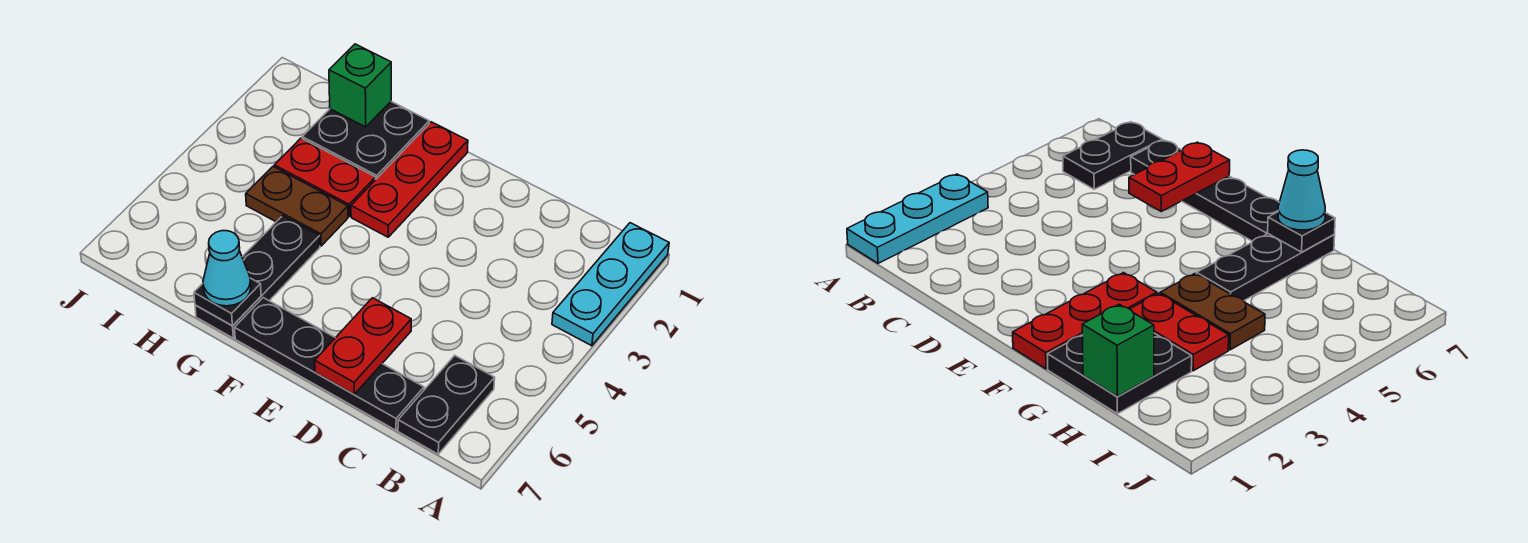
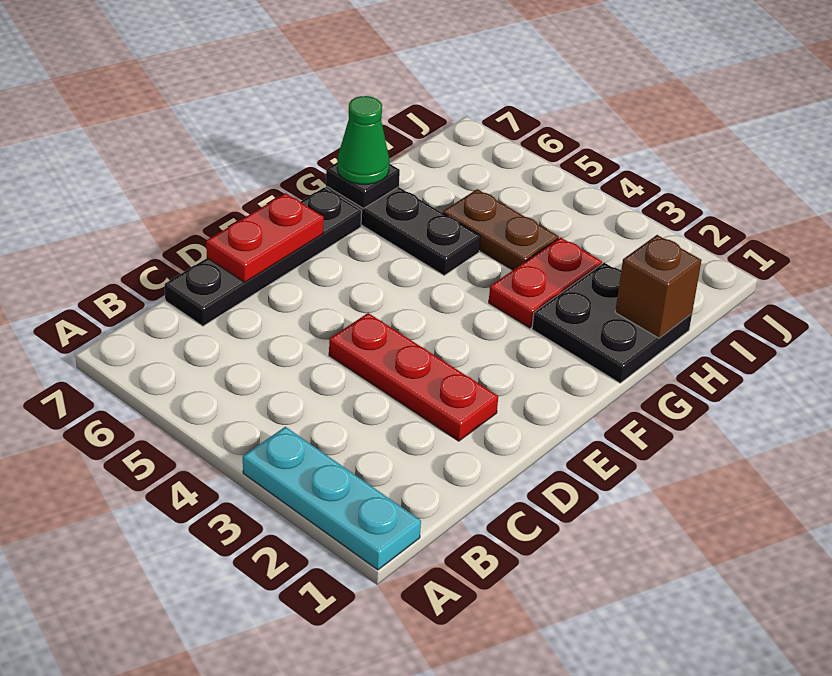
black 1x2 plate [398,356,495,454] -> none
red 1x2 plate [315,298,411,394] -> red 1x2 plate turned to [206,193,324,282]
red 1x3 plate [351,122,468,237] -> red 1x3 plate moved to [329,313,498,441]
brown 1x2 plate [246,166,348,246] -> brown 1x2 plate turned to [443,189,559,270]
cyan 1x1 cone [203,231,251,306] -> green 1x1 cone [337,96,389,184]
green 1x1 brick [329,44,391,127] -> brown 1x1 brick [615,235,702,338]

